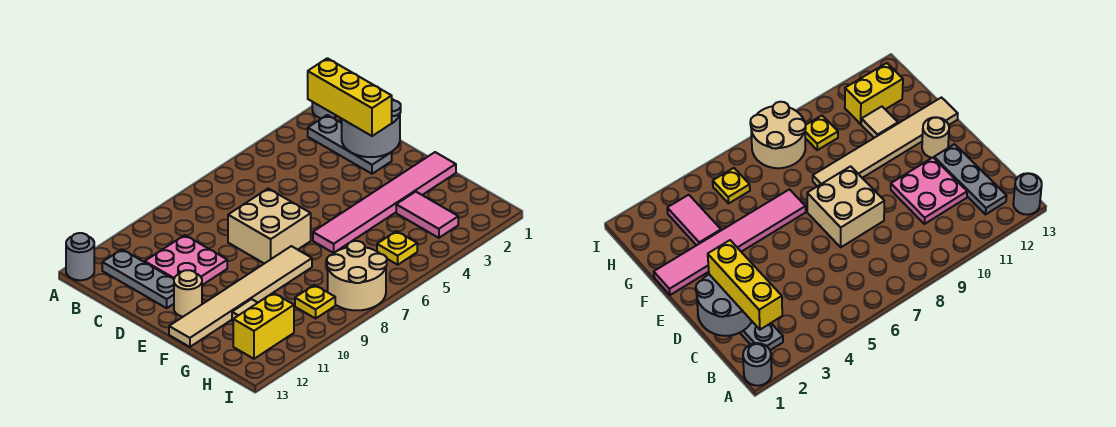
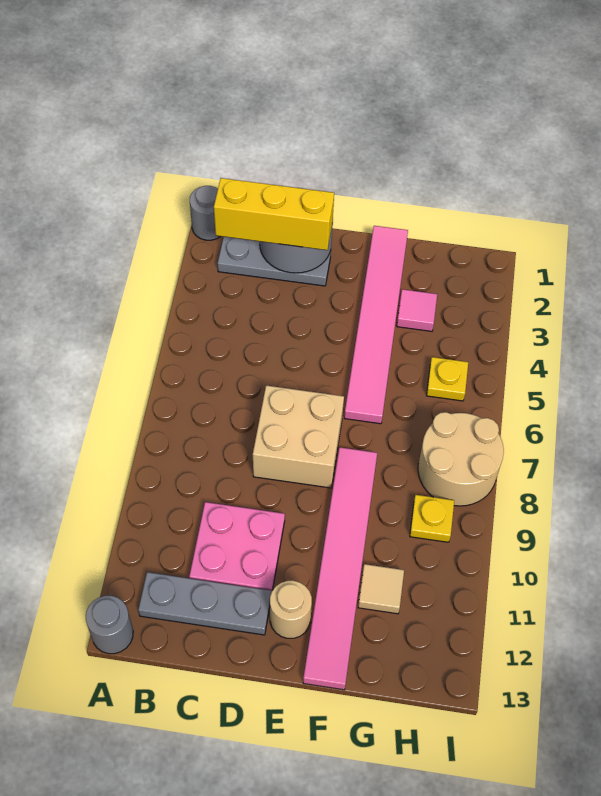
tan 1x6 tile [169,246,312,347] -> pink 1x6 tile [303,447,377,690]
pink 1x2 tile [396,192,458,238] -> pink 1x1 tile [397,289,437,331]
yellow 1x2 brick [233,293,294,359] -> none

